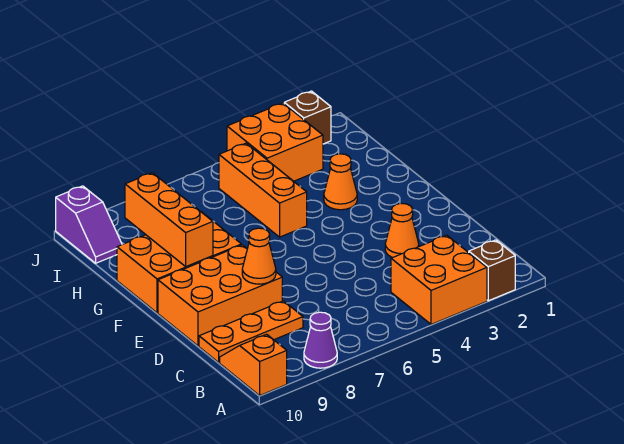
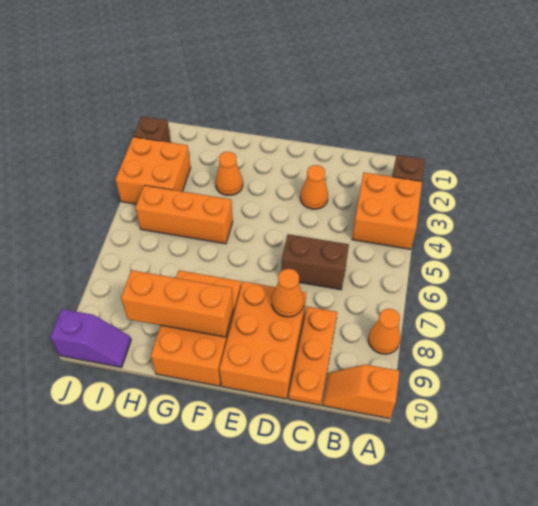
purple 1x1 cone [304,312,337,368] -> orange 1x1 cone [368,309,400,354]
none -> brown 1x2 brick [281,234,349,290]

